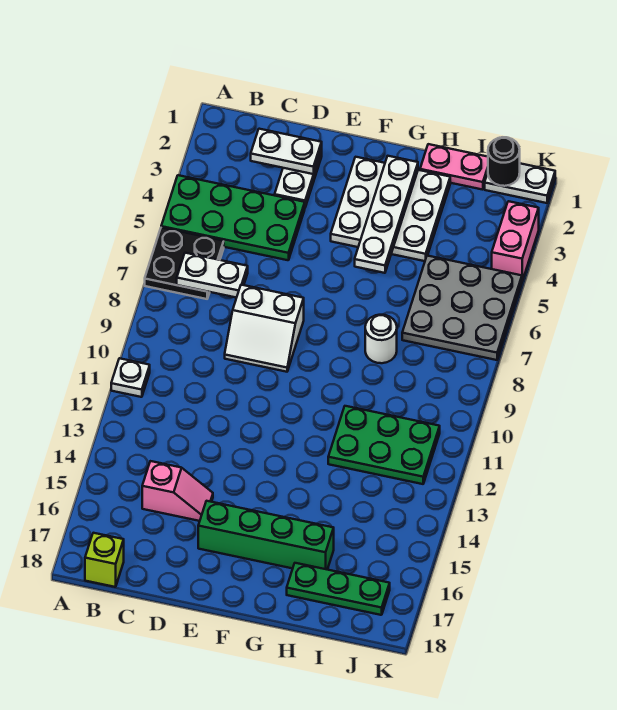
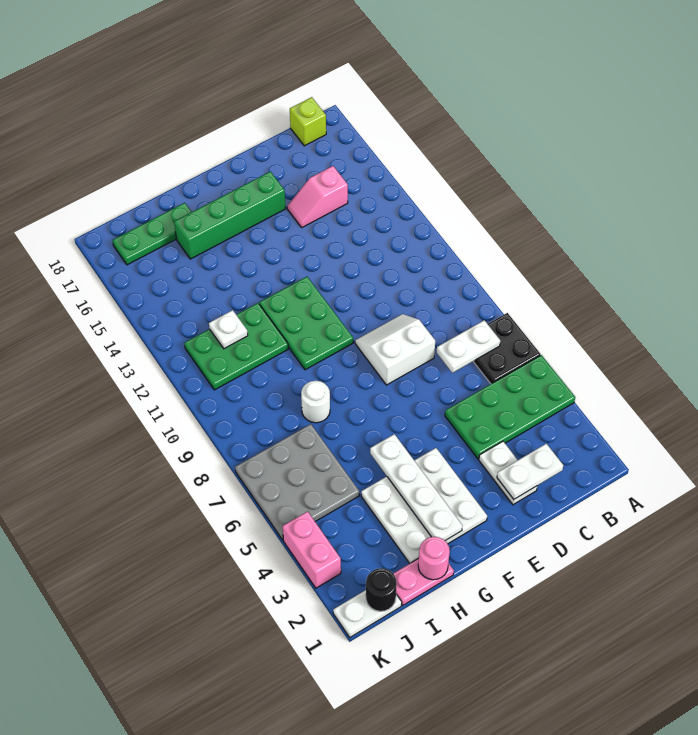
white 1x1 plate [111,358,150,397] -> white 1x1 plate moved to [209,310,248,349]
none -> green 2x3 plate [259,277,353,370]
none -> pink 1x1 round brick [418,537,450,580]

